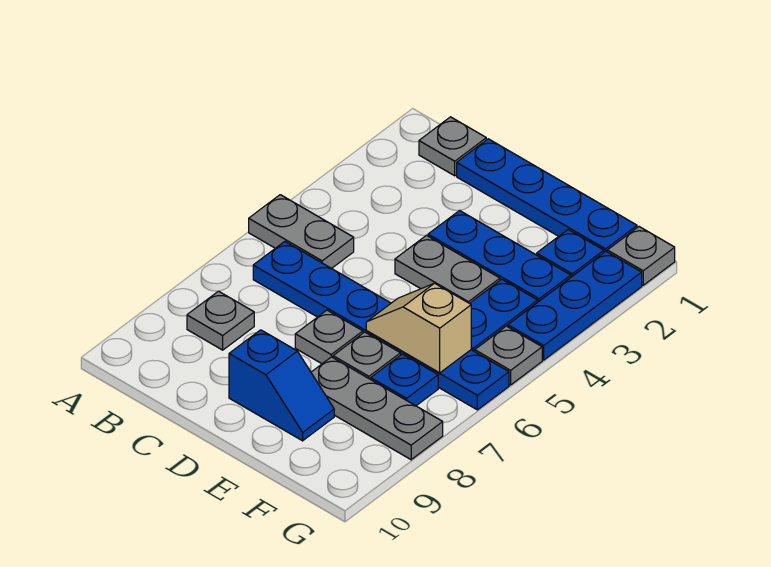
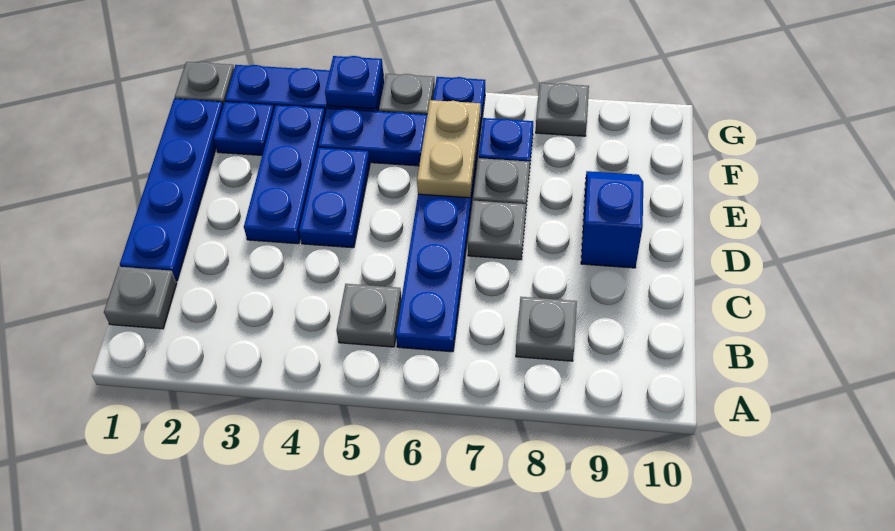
grey 1x2 plate [249,195,354,269] -> grey 1x1 plate [336,284,402,347]
grey 1x2 plate [395,235,500,303] -> blue 1x2 plate [299,148,370,248]
tan 1x2 slope [366,283,471,373] -> tan 1x2 plate [417,100,481,198]
grey 1x3 plate [311,357,443,460] -> grey 1x1 plate [536,83,589,136]
none -> blue 1x1 plate [325,56,383,109]

